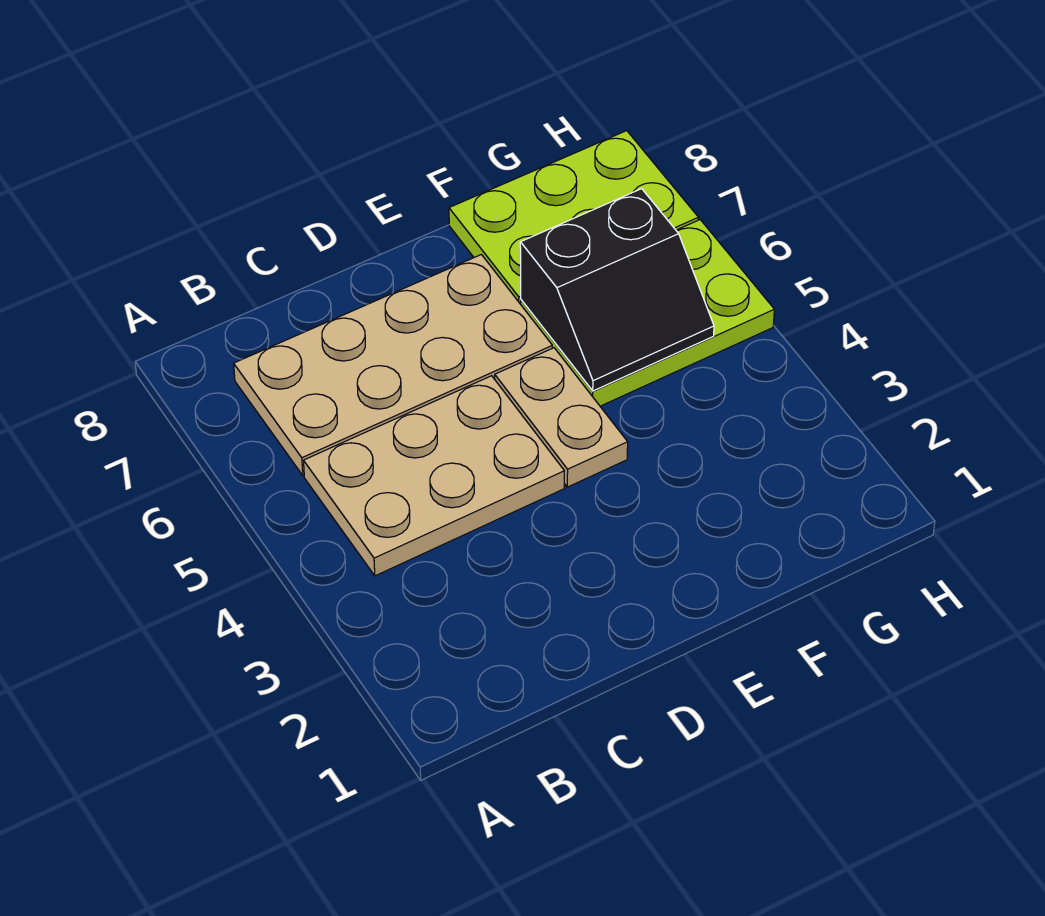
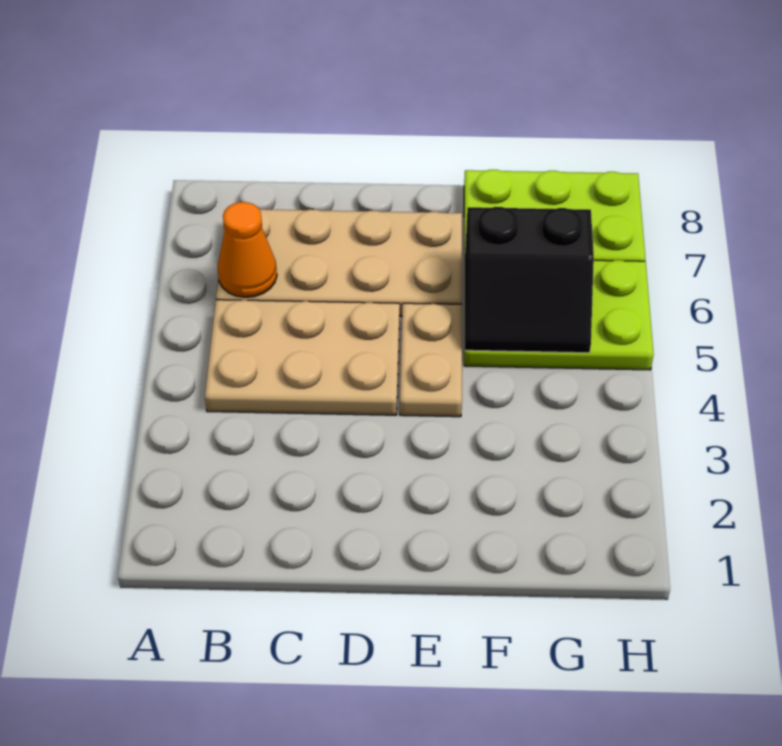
none -> orange 1x1 cone [218,202,277,297]

